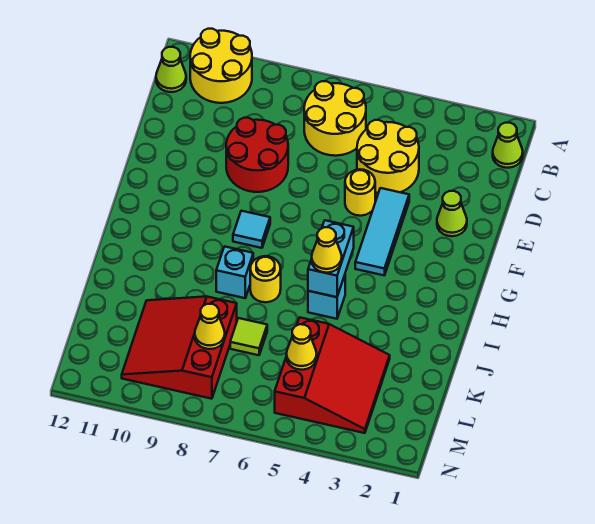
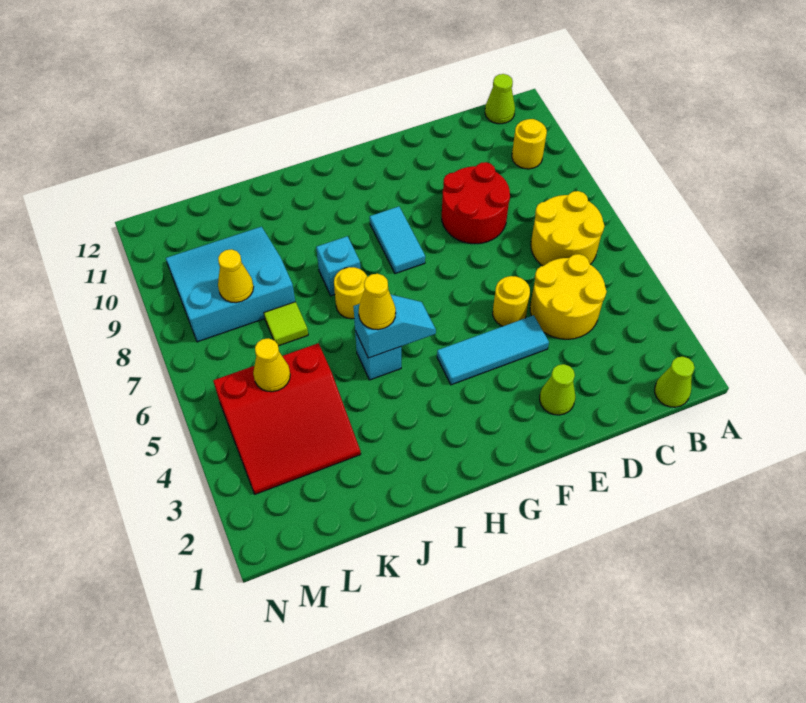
yellow 2x2 round brick [190,29,252,103] -> yellow 1x1 round brick [512,119,547,169]
cyan 1x1 tile [233,211,270,248] -> cyan 1x2 tile [370,207,425,274]
cyan 1x2 brick [308,220,354,297] -> cyan 1x2 slope [353,294,436,358]
red 3x3 slope [122,297,237,399] -> cyan 3x3 slope [166,227,295,342]

